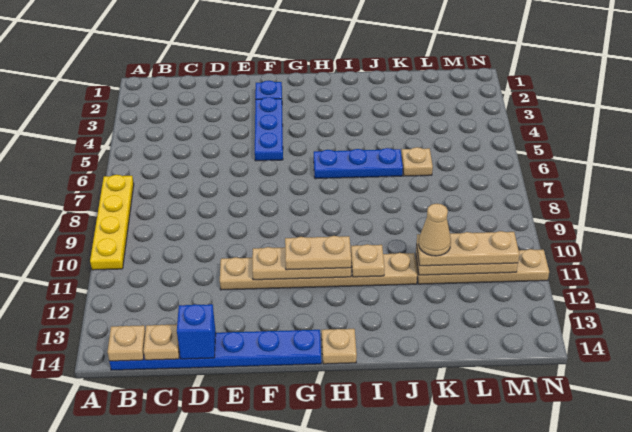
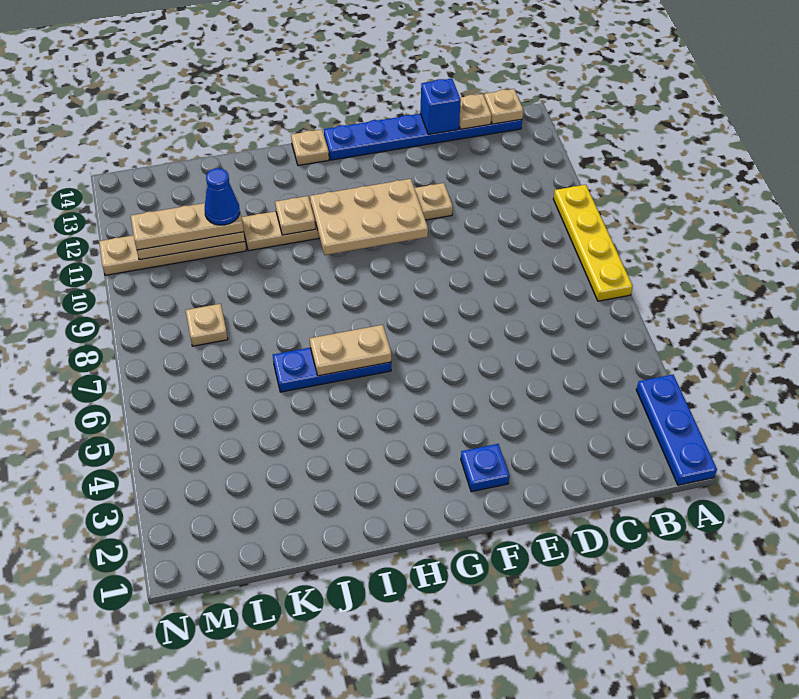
blue 1x3 plate [255,97,283,161] -> blue 1x3 plate moved to [636,375,717,485]
tan 1x3 plate [252,247,351,280] -> tan 2x3 plate [310,179,428,255]
tan 1x2 plate [285,236,351,270] -> tan 1x2 plate moved to [310,325,391,376]
tan 1x1 plate [401,147,433,176] -> tan 1x1 plate moved to [186,304,228,346]
tan 1x1 cone [419,204,451,256] -> blue 1x1 cone [205,168,240,225]

